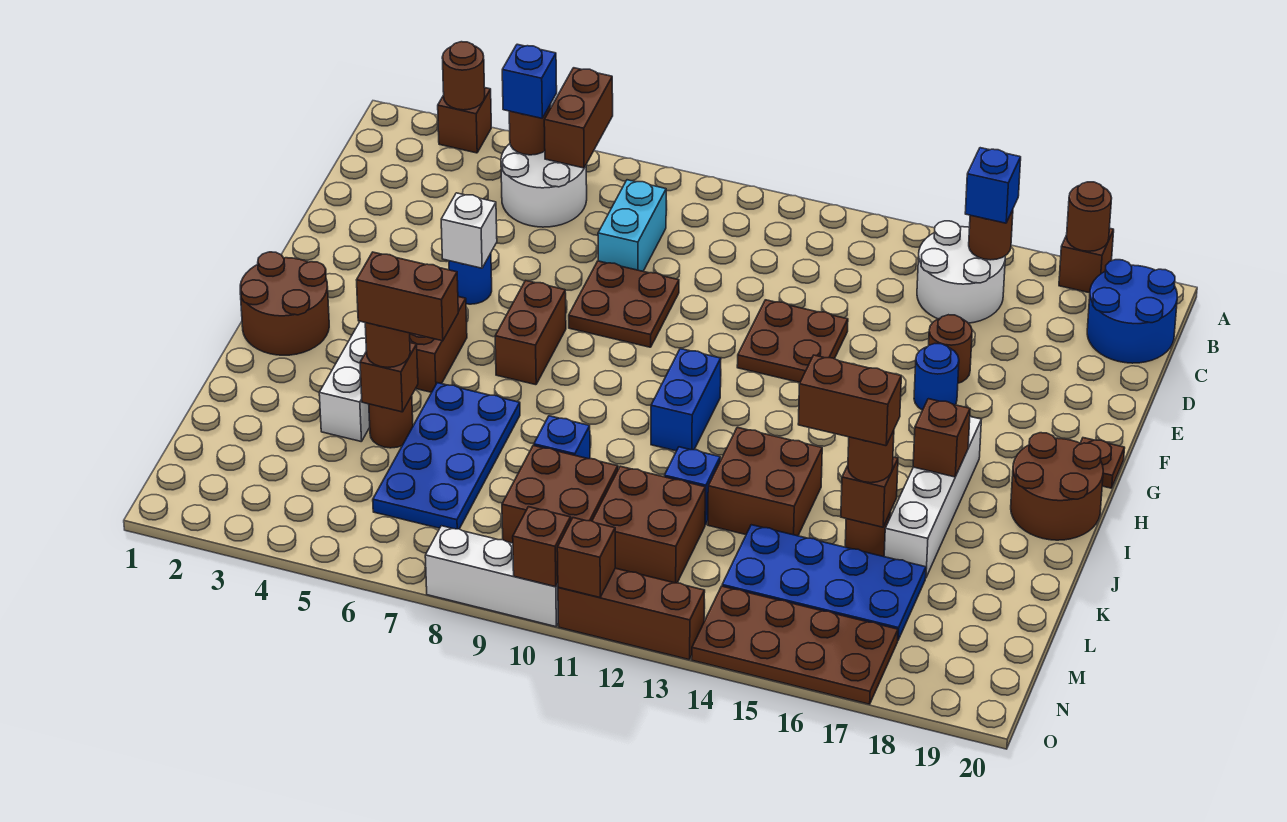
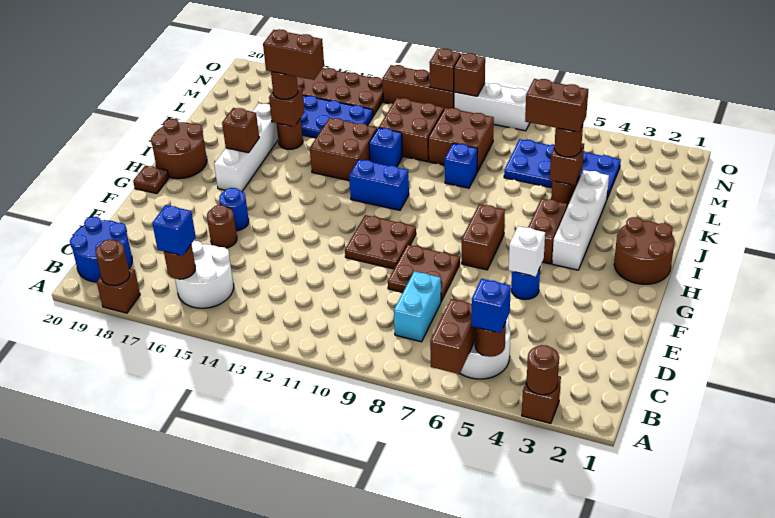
brown 2x2 plate [737,300,848,382] -> brown 2x2 plate moved to [345,215,416,269]
blue 1x2 brick [651,349,721,451] -> blue 1x2 brick turned to [349,159,409,210]
blue 2x4 plate [373,383,520,529] -> blue 2x4 plate turned to [504,139,621,198]

